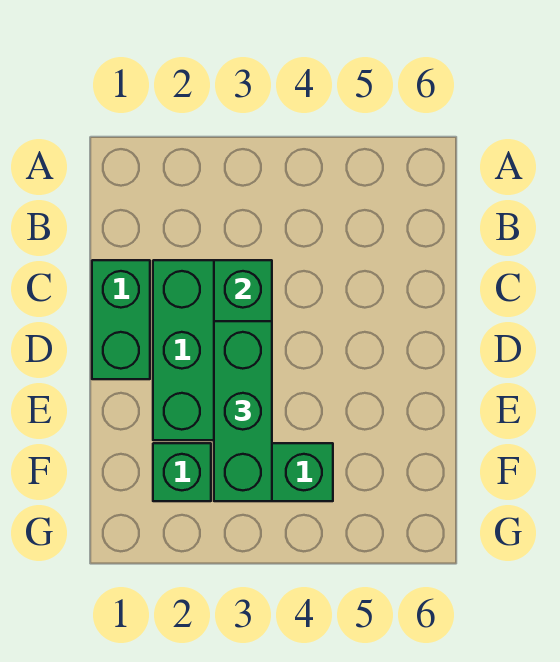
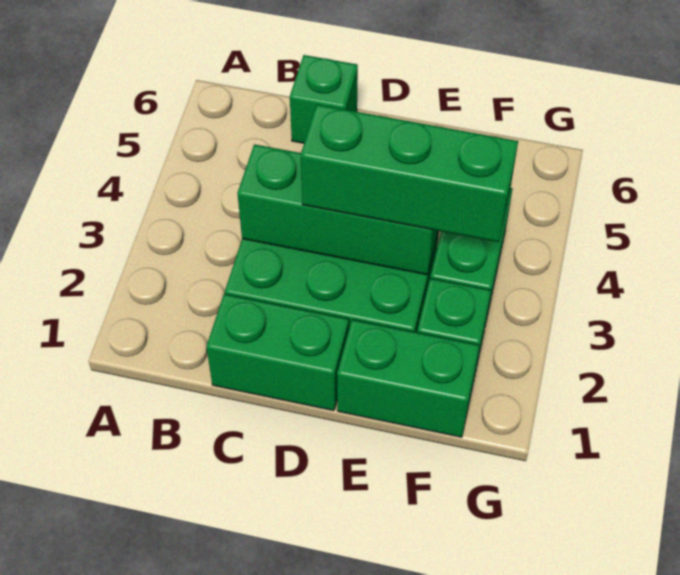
none -> green 1x1 brick [290,55,358,143]
none -> green 1x2 brick [337,320,479,437]

